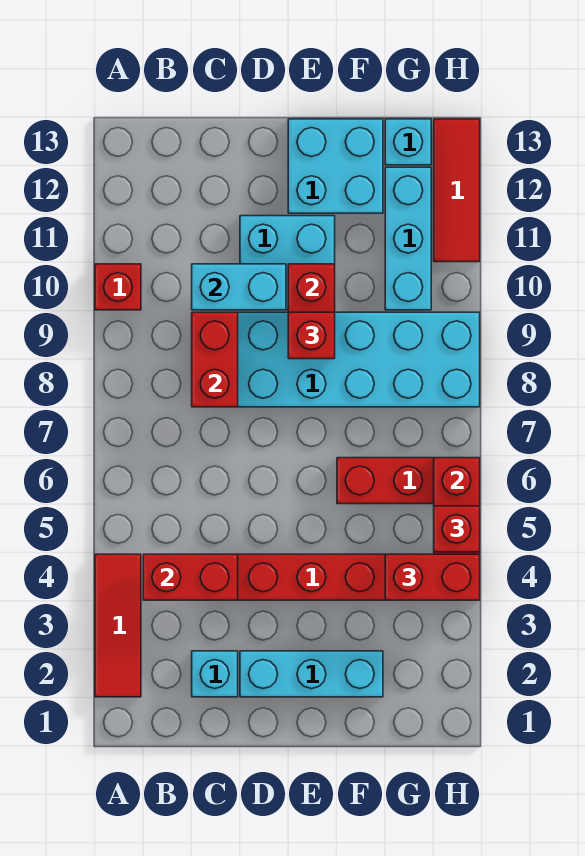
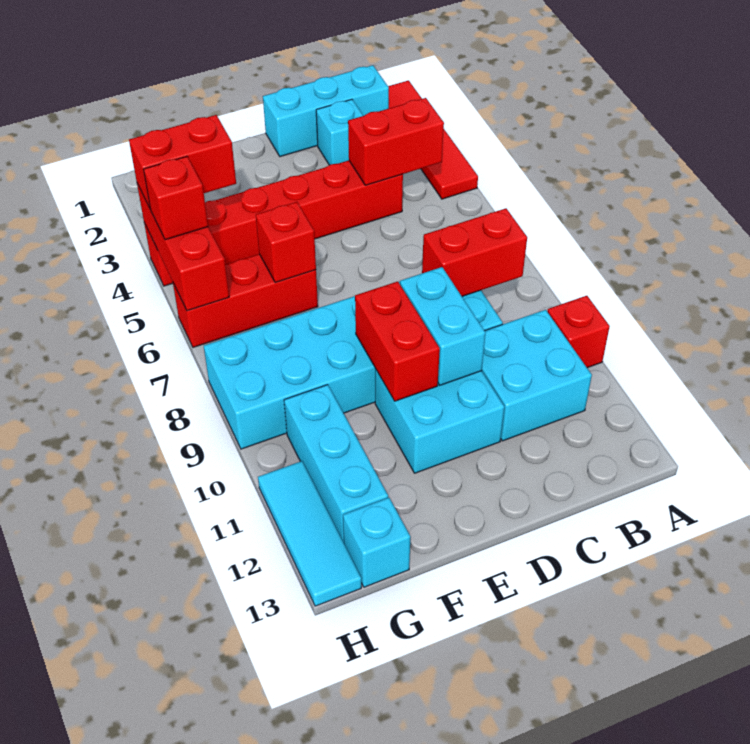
red 1x3 tile [95,554,141,697] -> red 1x4 tile [388,81,478,199]
red 1x2 brick [192,312,238,407] -> red 1x2 brick turned to [422,208,527,296]
cyan 1x2 brick [192,264,286,310] -> cyan 1x2 brick turned to [400,267,485,385]
cyan 1x3 brick [240,651,383,697] -> cyan 1x3 brick moved to [263,65,389,157]
red 1x1 brick [288,312,335,359] -> red 1x1 brick moved to [256,202,316,283]
cyan 2x2 brick [288,119,383,213] -> cyan 2x2 brick moved to [482,310,592,441]
red 1x3 tile [434,119,480,262] -> cyan 1x3 tile [258,461,361,606]

